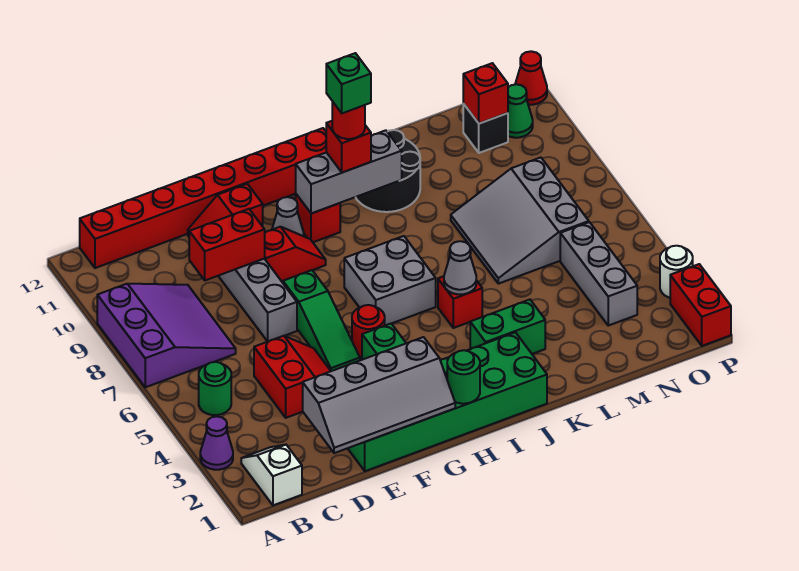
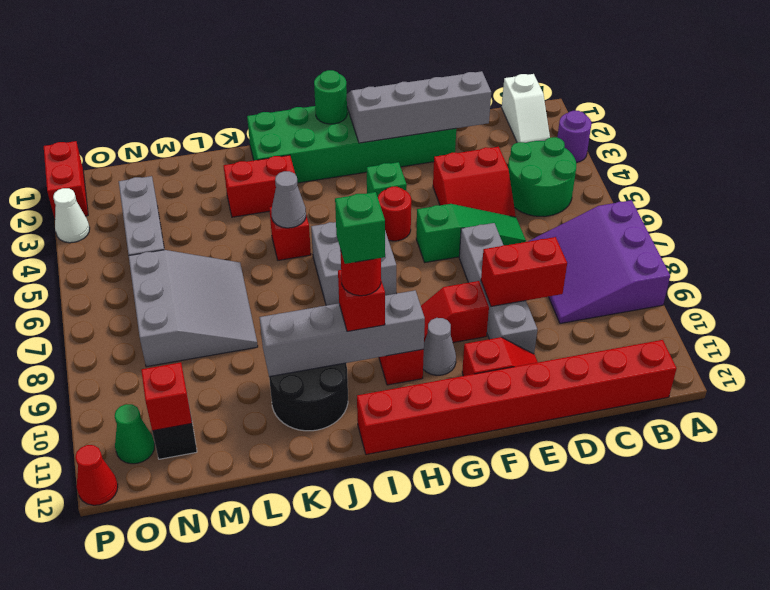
purple 1x1 cone [200,416,233,470] -> purple 1x1 round brick [557,111,592,163]
green 1x1 round brick [199,362,231,415] -> green 2x2 round brick [508,137,577,216]
red 2x2 slope [254,336,331,418] -> red 2x2 slope turned to [433,147,516,217]
green 1x3 slope [283,270,360,371] -> green 1x3 slope turned to [416,204,526,262]
grey 1x3 brick [296,130,402,214] -> grey 1x4 brick [259,290,425,377]
green 1x2 brick [470,300,545,354] -> red 1x2 brick [223,155,295,217]
white 1x1 round brick [660,246,693,298] -> white 1x1 cone [53,188,90,243]

